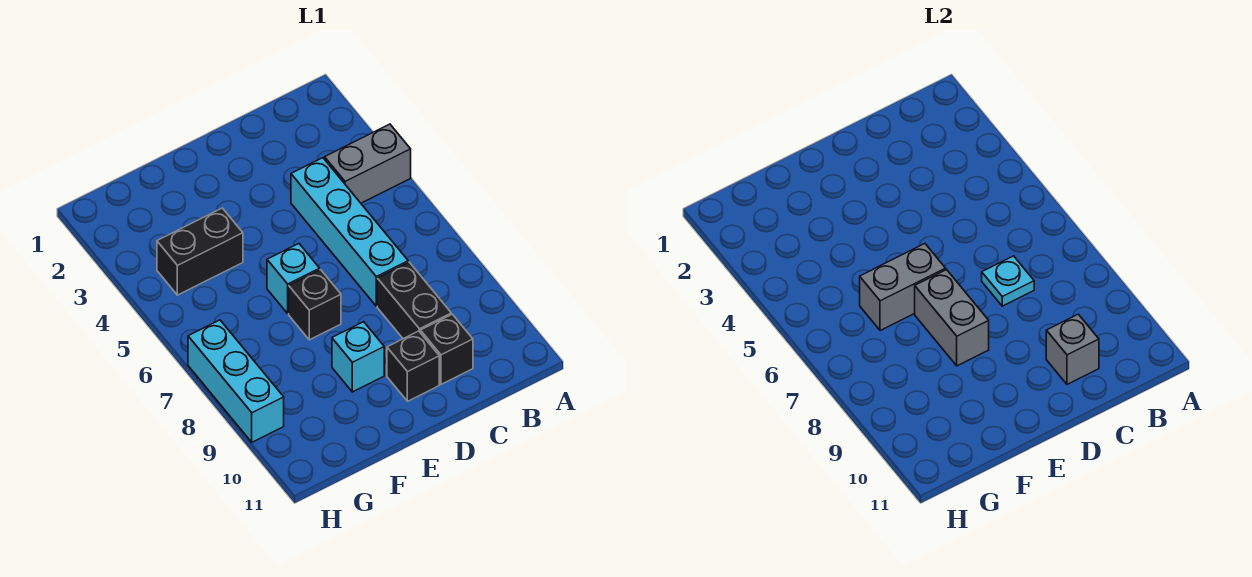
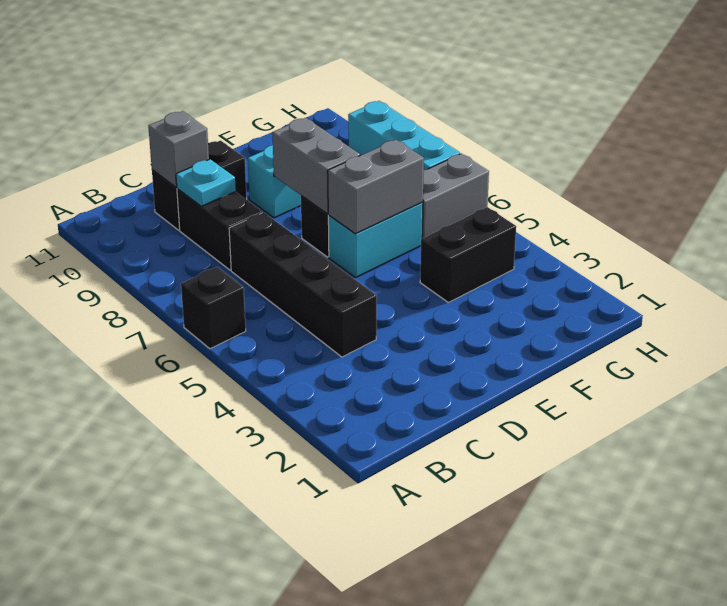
grey 1x2 brick [325,124,411,203] -> grey 1x2 brick moved to [422,154,489,238]
none -> black 1x1 brick [181,267,246,349]
cyan 1x4 brick [291,158,408,306] -> black 1x4 brick [229,213,377,357]
cyan 1x1 plate [982,256,1034,306] -> cyan 1x1 plate moved to [176,159,236,206]
cyan 1x1 brick [267,244,320,313] -> cyan 1x2 brick [328,202,423,278]

